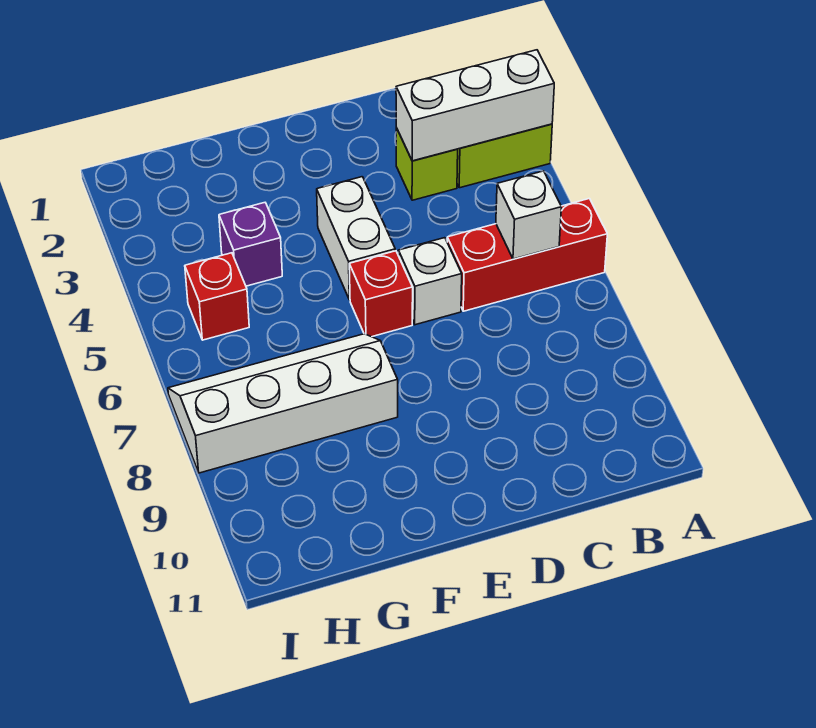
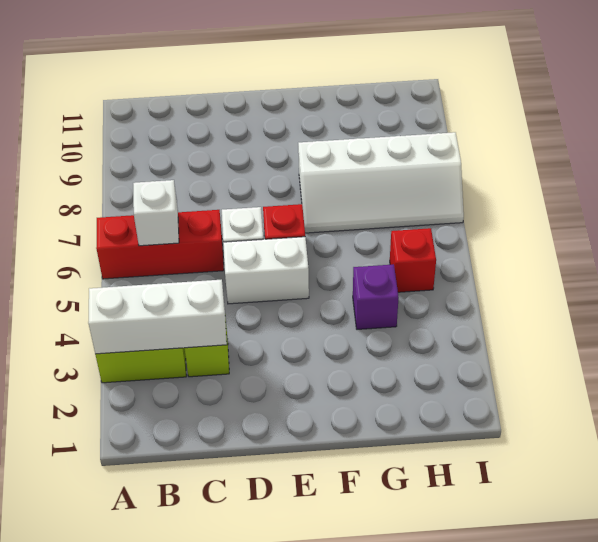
white 1x2 brick [317,177,395,300] -> white 1x2 brick turned to [223,237,309,304]

